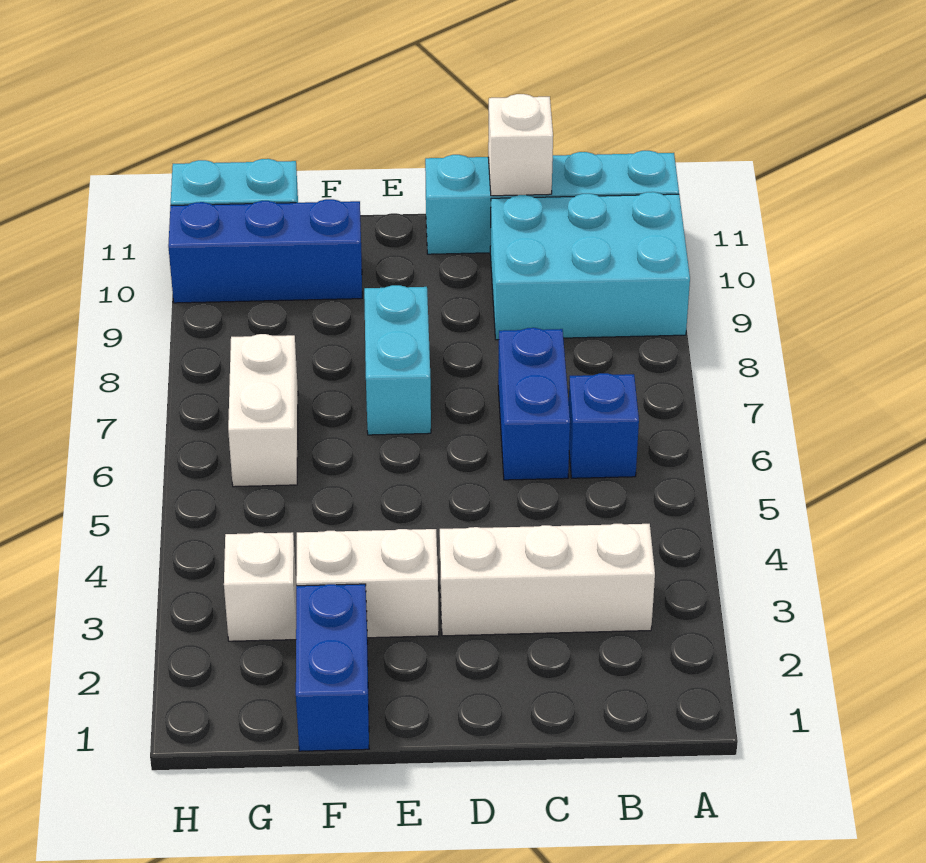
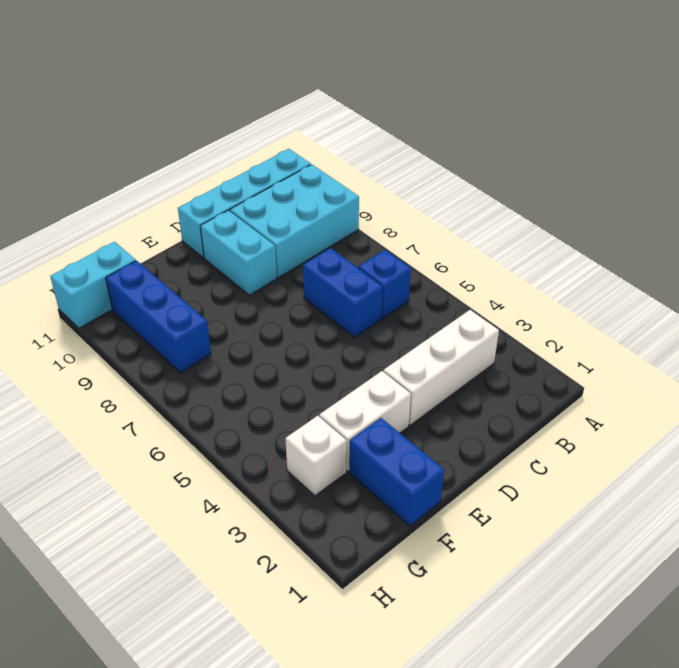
white 1x1 brick [488,94,553,196] -> none
cyan 1x2 brick [364,285,431,435] -> cyan 1x2 brick moved to [200,210,277,295]
blue 1x3 brick [168,199,362,303] -> blue 1x3 brick turned to [106,261,211,373]
white 1x2 brick [228,334,298,487] -> none

